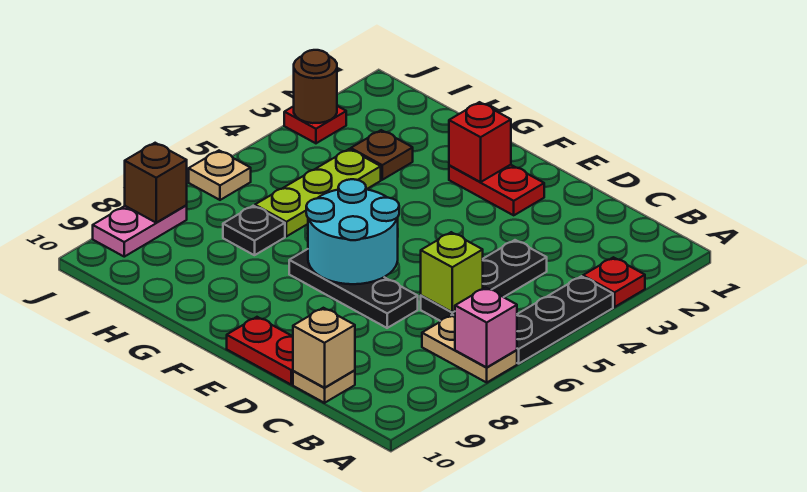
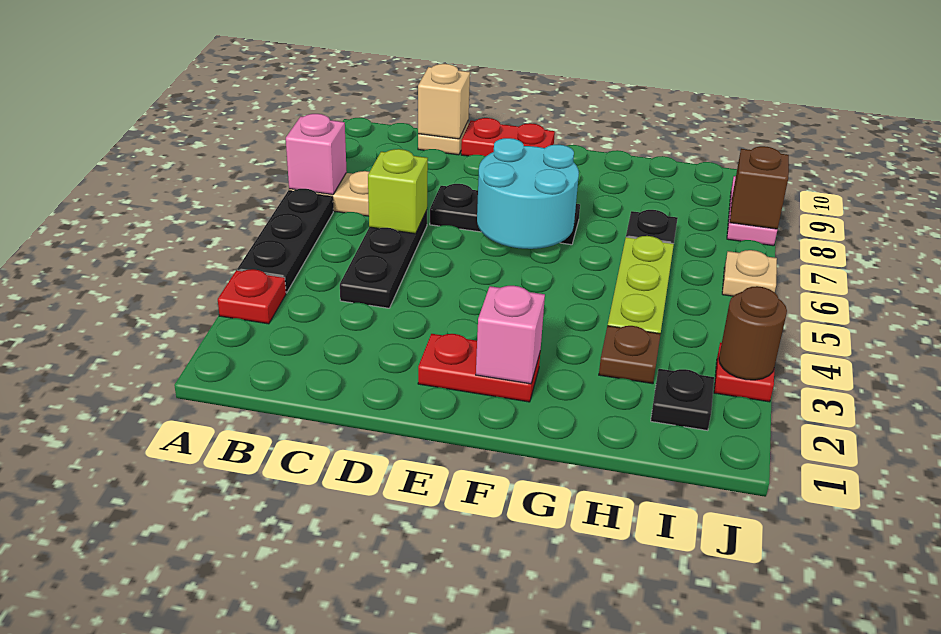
red 1x1 brick [449,102,511,182] -> pink 1x1 brick [476,286,545,384]
none -> black 1x1 plate [651,369,714,431]

